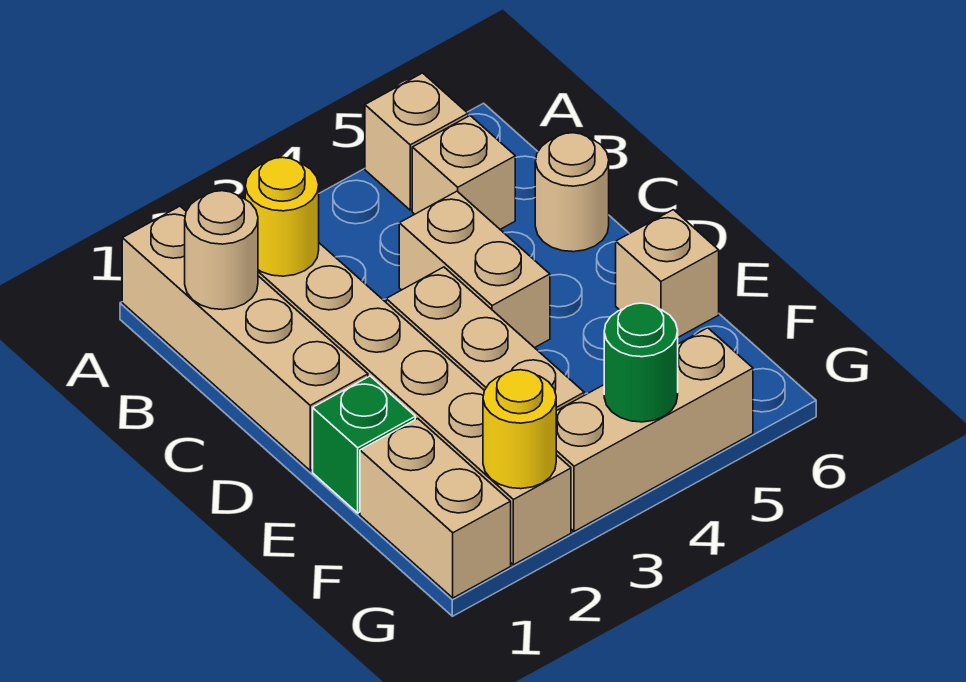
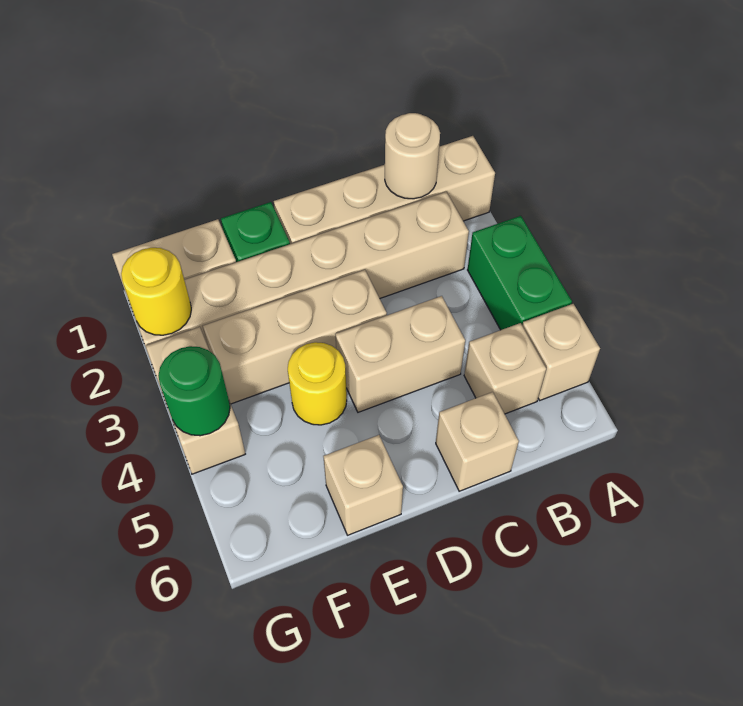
none -> green 1x2 brick [468,216,572,330]
yellow 1x1 round brick [245,157,319,276] -> yellow 1x1 round brick moved to [288,342,347,425]
tan 1x1 round brick [535,133,609,252] -> tan 1x1 brick [436,392,519,491]
tan 1x3 brick [556,328,753,531] -> tan 1x2 brick [145,327,245,474]

